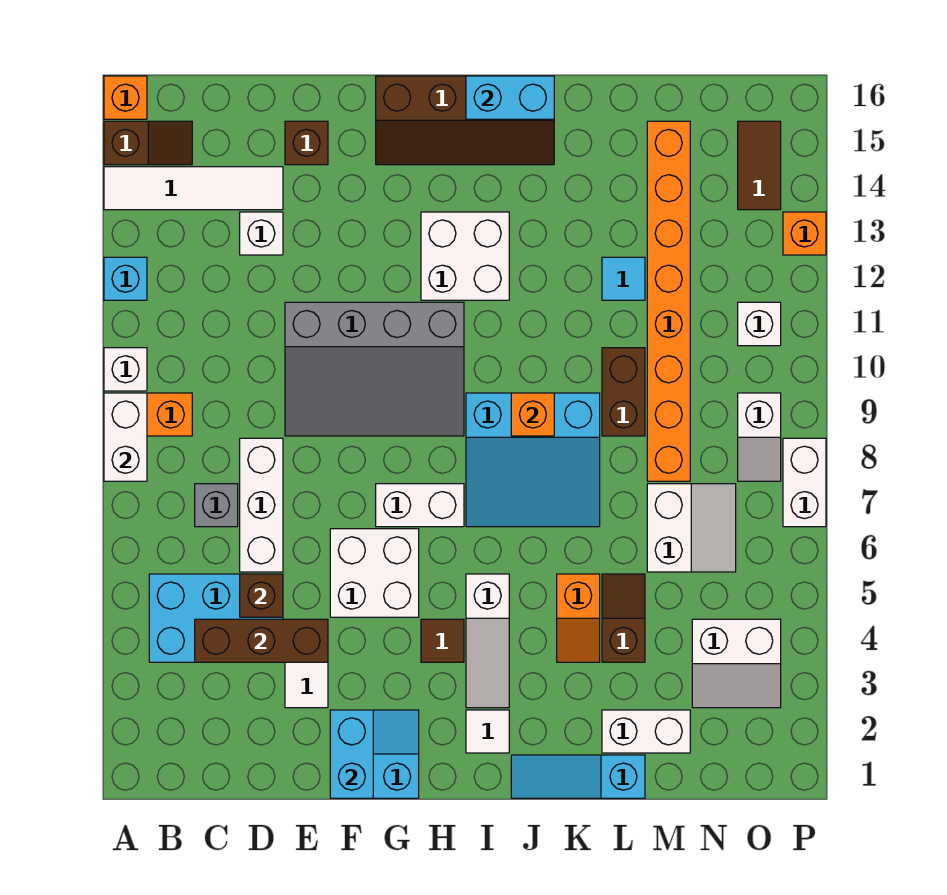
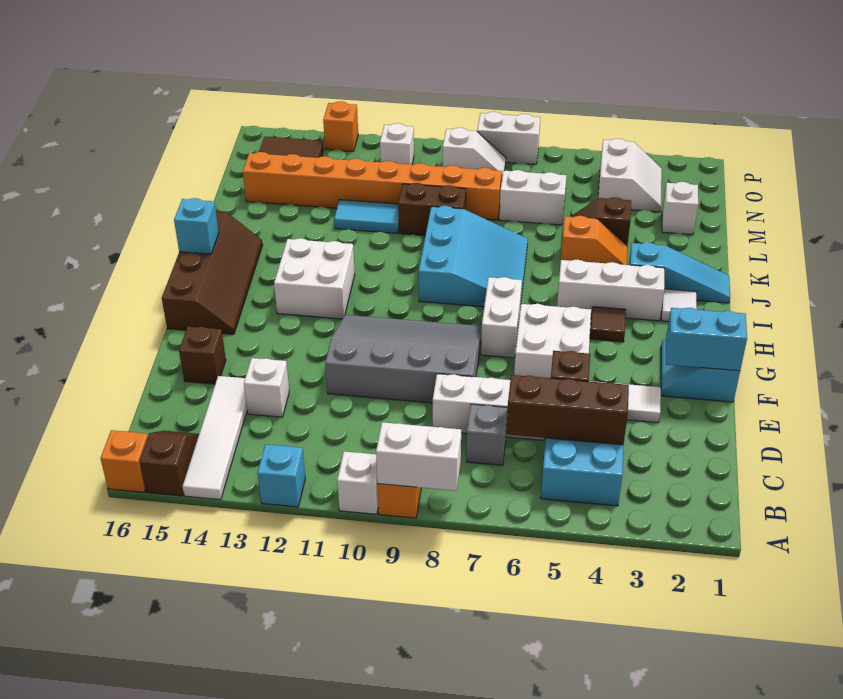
brown 1x3 brick [195,619,328,662] -> brown 1x3 brick turned to [506,375,629,445]
grey 3x4 slope [285,302,464,436] -> grey 3x4 slope turned to [325,315,482,403]
white 1x3 slope [466,574,509,708] -> white 1x3 brick [557,260,664,321]
cyan 1x2 brick [466,76,554,119] -> cyan 1x1 brick [174,198,219,254]
cyan 1x3 slope [511,755,645,798] -> cyan 1x3 slope turned to [629,242,730,303]
orange 1x1 brick [511,393,554,436] -> none
white 1x2 brick [602,710,690,753] -> white 1x1 brick [662,182,698,235]
cyan 1x1 tile [602,257,645,300] -> cyan 1x2 tile [334,200,399,233]

